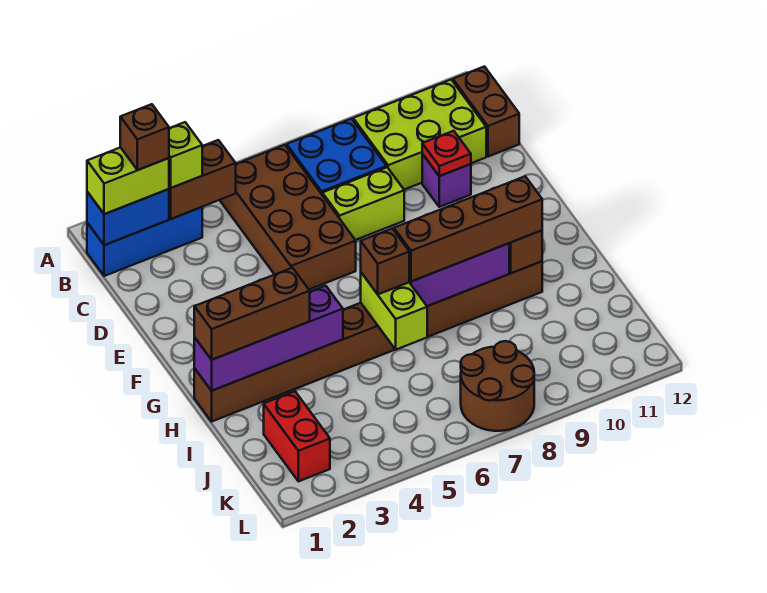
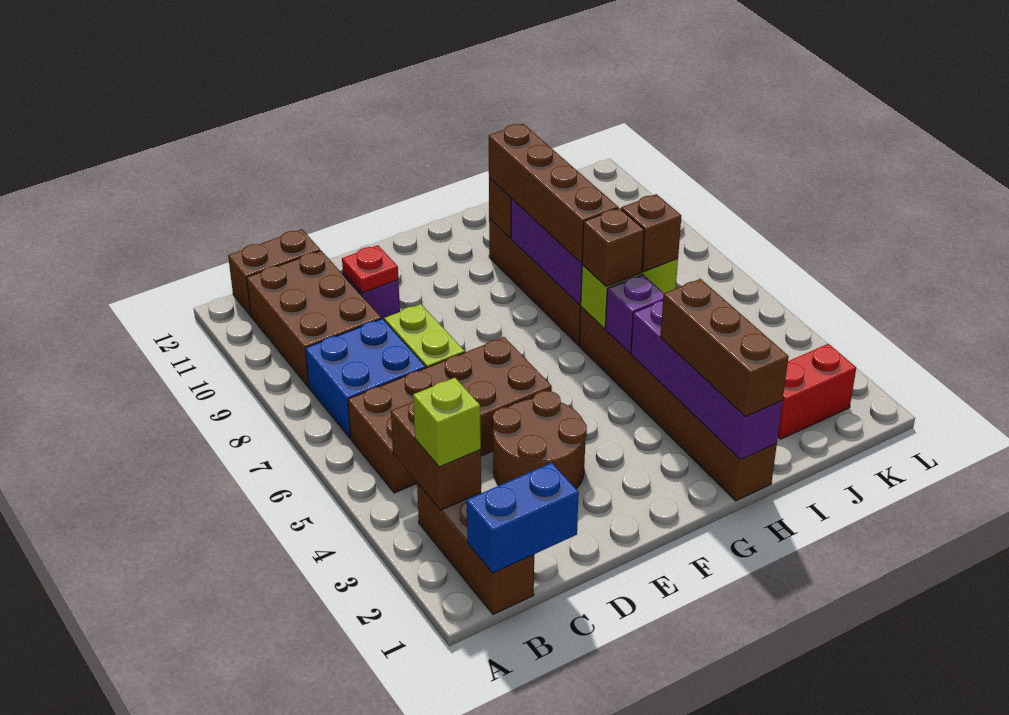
blue 1x3 brick [87,207,202,276] -> brown 1x3 brick [417,483,534,614]
blue 1x2 brick [87,189,169,245] -> blue 1x2 brick turned to [467,463,579,573]
lime 1x2 brick [87,147,169,214] -> none
brown 1x1 brick [120,104,169,170] -> brown 1x1 brick moved to [621,194,681,272]
lime 2x3 brick [353,80,486,190] -> brown 2x3 brick [247,251,382,387]
none -> purple 1x1 brick [605,274,664,353]
brown 2x2 round brick [461,341,534,431] -> brown 2x2 round brick moved to [493,391,587,489]

